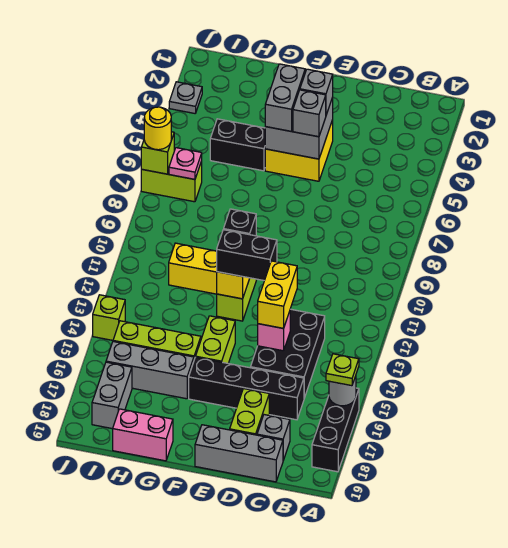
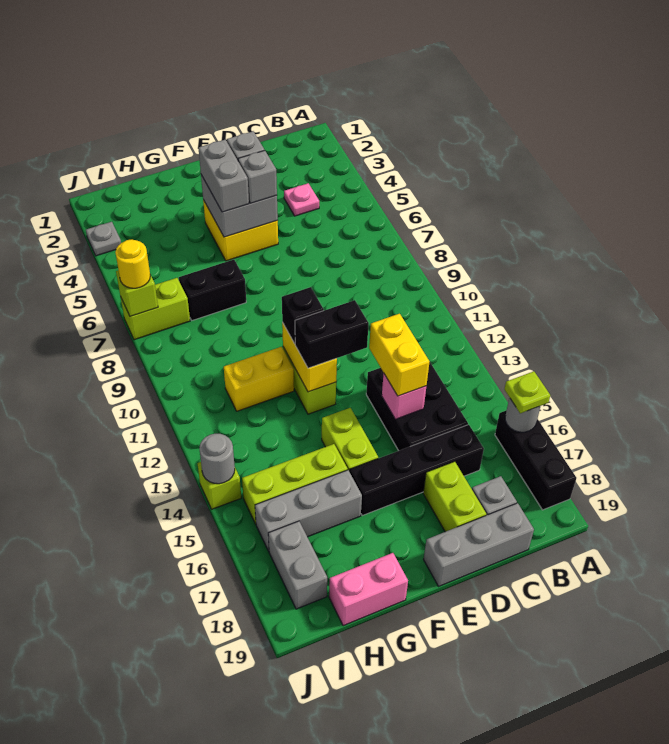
black 1x2 brick [210,119,265,171] -> black 1x2 brick moved to [179,260,246,320]
pink 1x1 plate [169,148,202,179] -> pink 1x1 plate moved to [284,183,319,216]
none -> grey 1x1 round brick [199,434,235,484]

